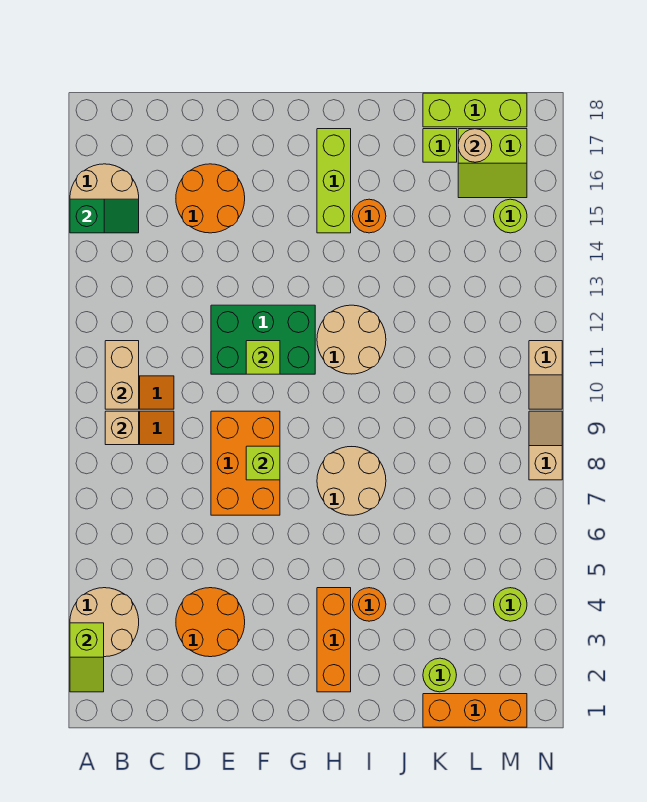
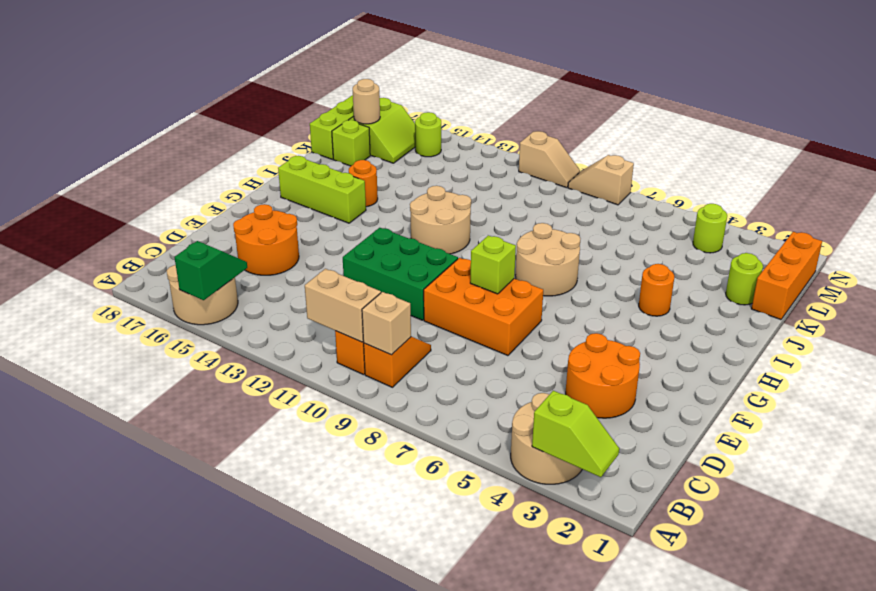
green 2x3 brick [211,305,315,374] -> green 2x3 brick turned to [343,228,458,320]
lime 1x1 brick [246,341,280,374] -> none
orange 1x3 brick [317,588,351,692] -> none

